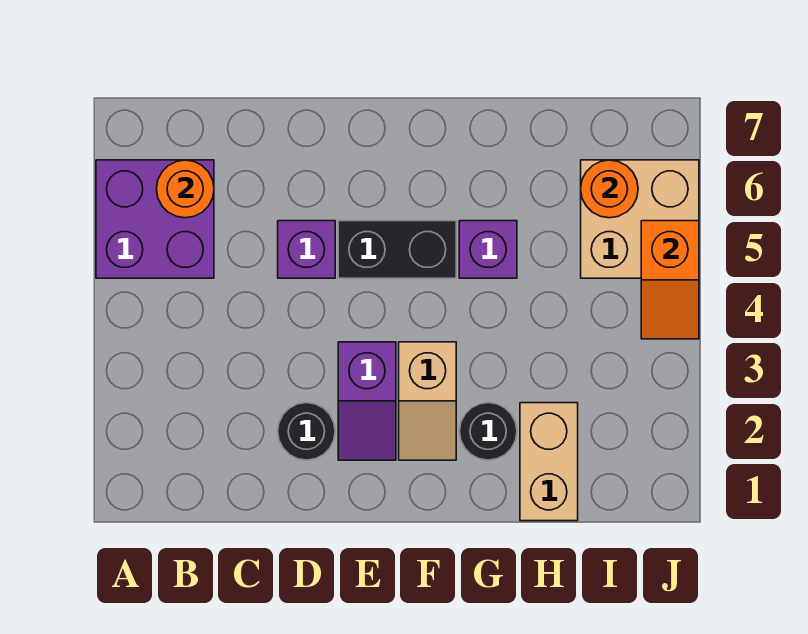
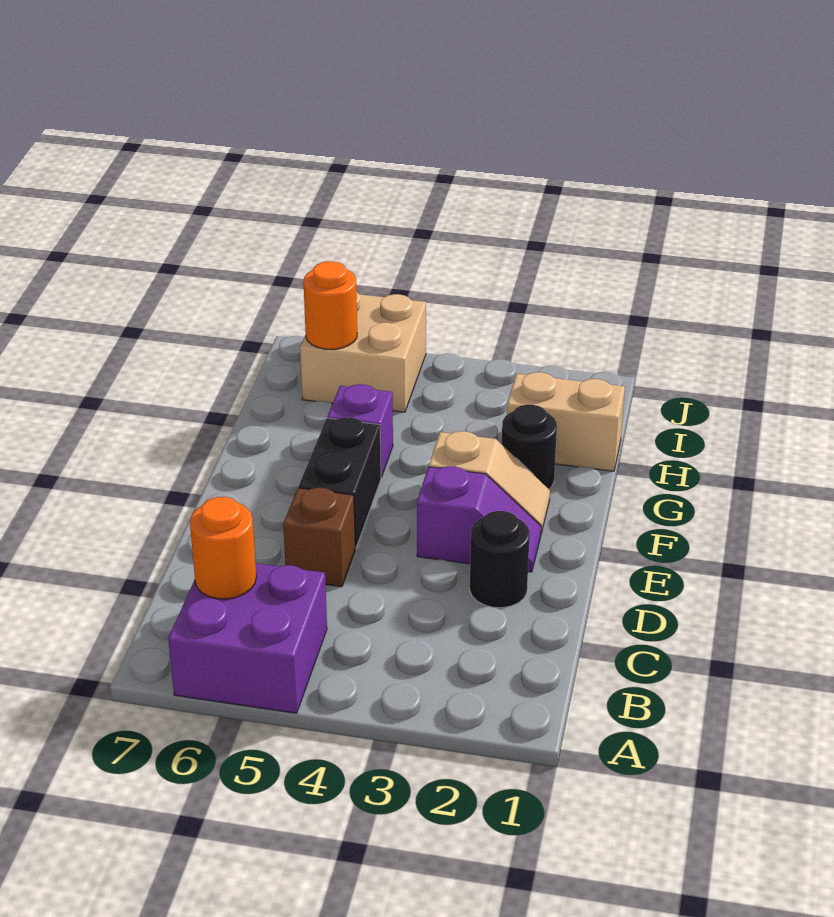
purple 1x1 brick [278,221,335,278] -> brown 1x1 brick [283,488,355,587]
orange 1x2 slope [641,221,699,339] -> none

